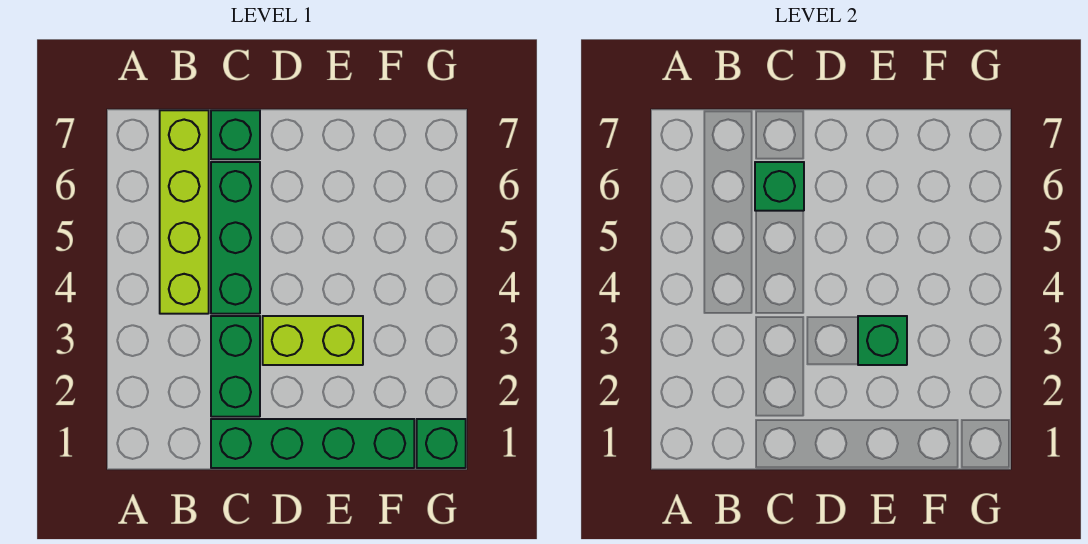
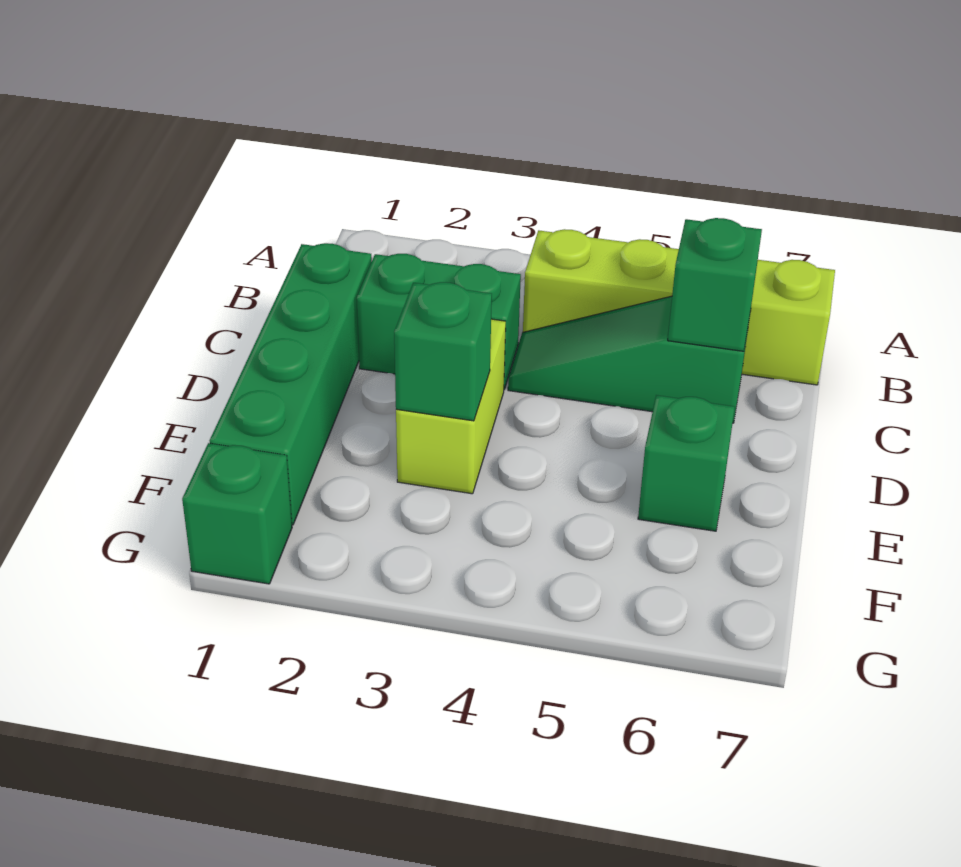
green 1x3 brick [211,162,260,314] -> green 1x3 slope [508,296,750,423]
green 1x1 brick [211,110,260,159] -> green 1x1 brick moved to [638,395,735,531]

